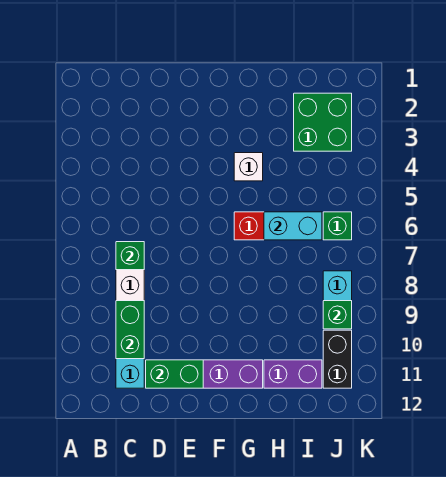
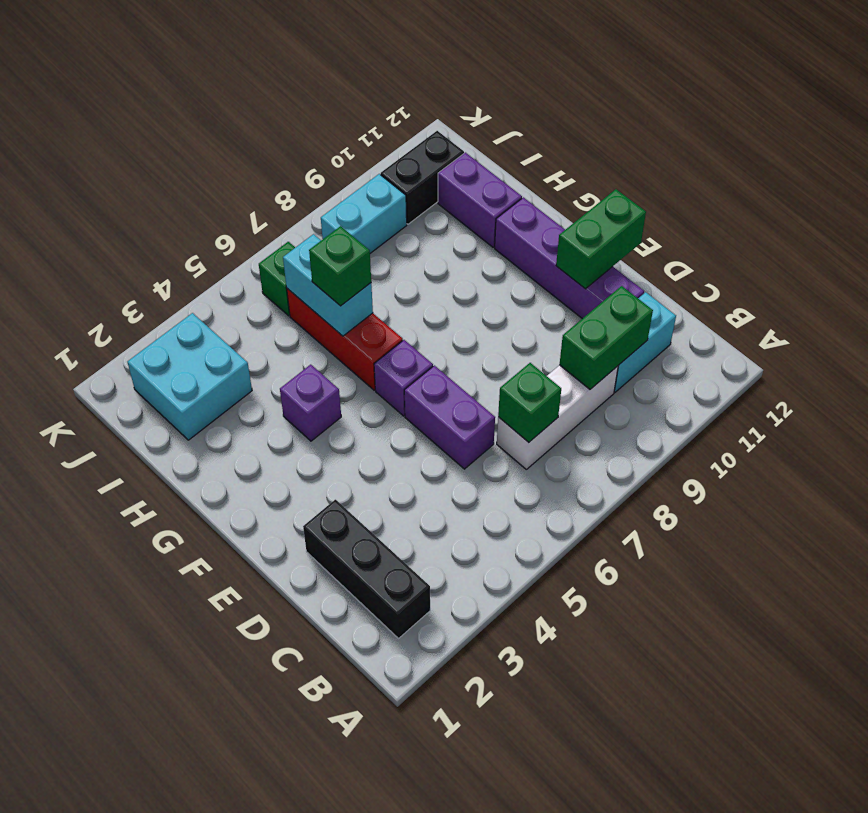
none -> black 1x3 brick [303,500,430,638]
none -> purple 1x2 brick [404,365,495,469]
green 1x2 brick [146,360,203,388] -> green 1x2 brick turned to [556,189,646,289]
none -> purple 1x1 brick [374,340,433,416]
white 1x1 brick [234,153,263,181] -> purple 1x1 brick [280,365,341,441]
green 2x2 brick [294,93,352,151] -> cyan 2x2 brick [127,313,252,440]
green 1x1 brick [323,301,352,329] -> green 1x1 brick moved to [309,226,371,306]

